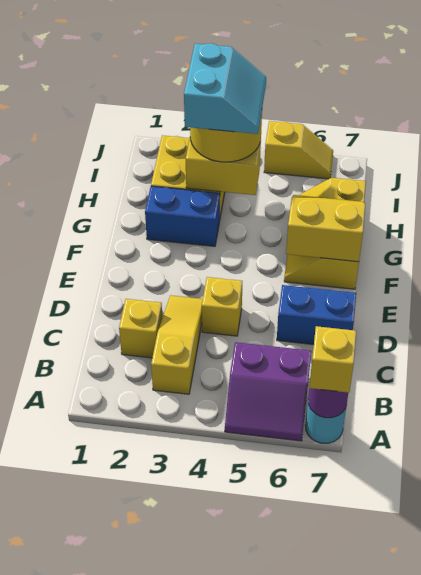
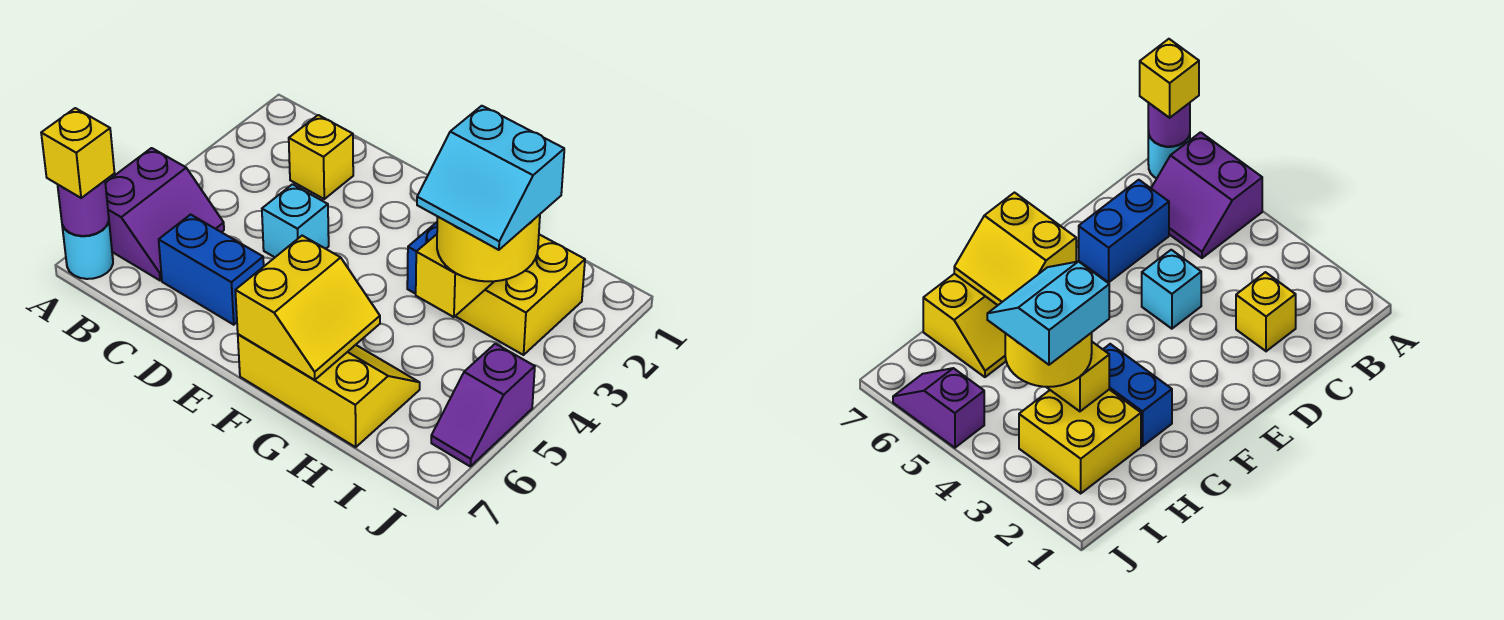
purple 2x2 slope [225,342,311,441] -> purple 2x2 slope turned to [105,148,224,280]
yellow 1x3 slope [151,295,203,394] -> none
yellow 1x1 brick [202,277,242,336] -> cyan 1x1 brick [262,184,329,257]
blue 1x2 brick [277,285,356,345] -> blue 1x2 brick turned to [159,215,264,325]
yellow 1x2 slope [264,121,333,179] -> purple 1x2 slope [431,344,535,466]

